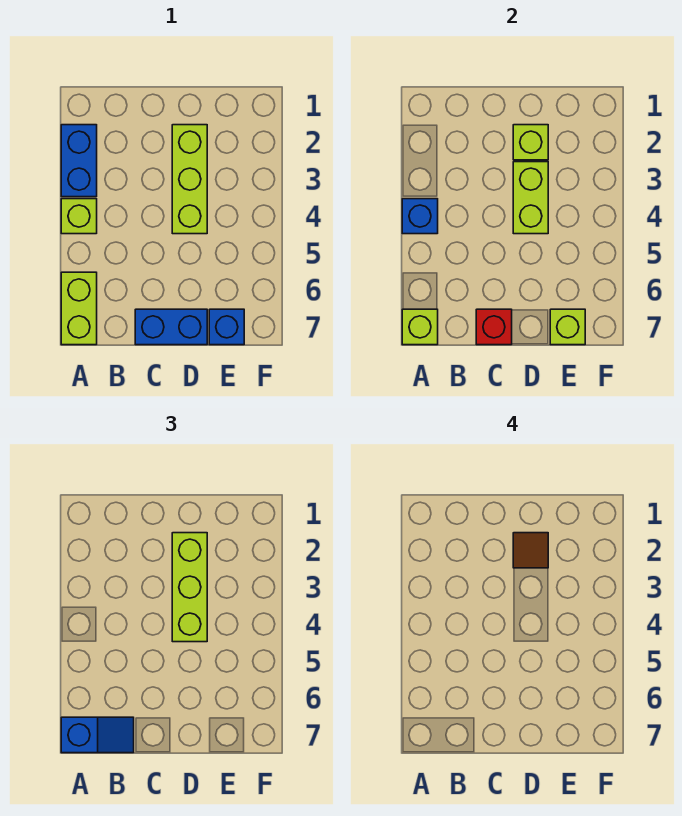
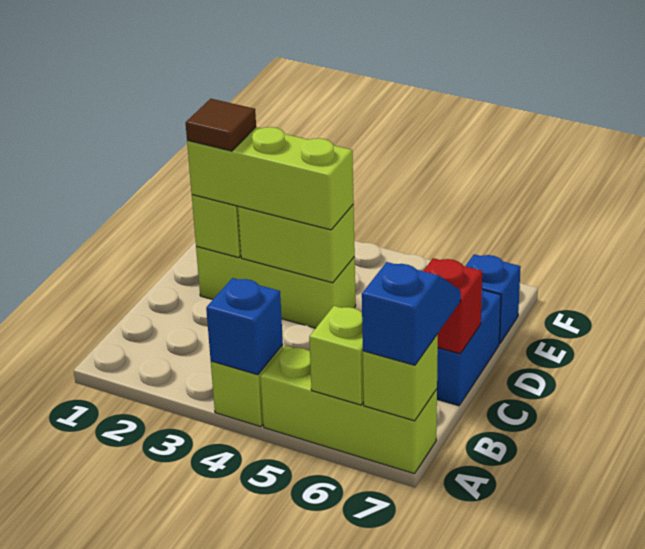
blue 1x2 brick [61,125,97,197] -> none
lime 1x2 brick [61,272,97,345] -> lime 1x3 brick [260,346,437,474]
lime 1x1 brick [550,309,585,345] -> lime 1x1 brick moved to [309,306,364,405]

